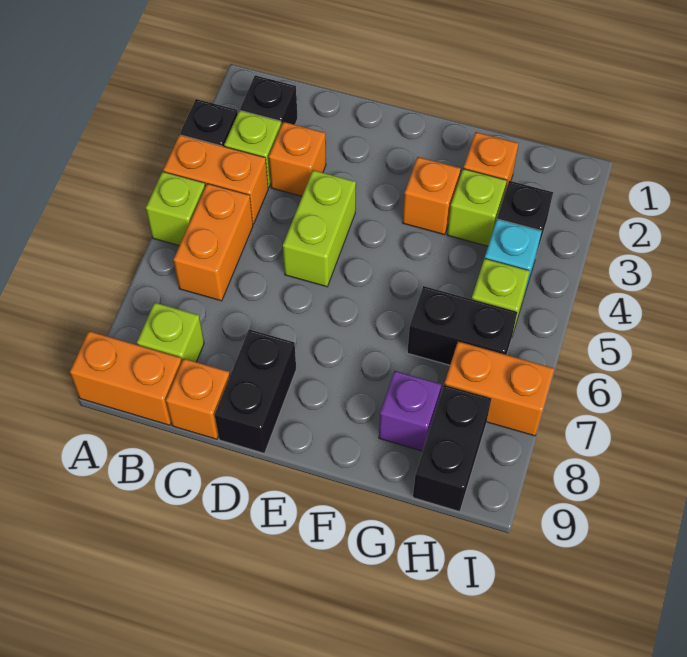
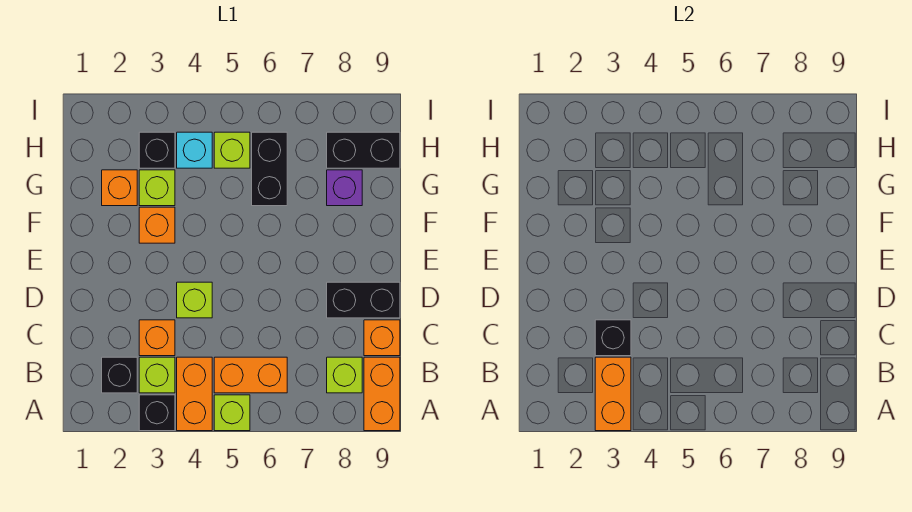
none -> black 1x1 brick [595,320,631,356]
lime 1x2 brick [283,170,356,287] -> lime 1x1 brick [177,282,212,318]
orange 1x2 brick [444,341,554,436] -> orange 1x2 brick moved to [595,357,631,431]

